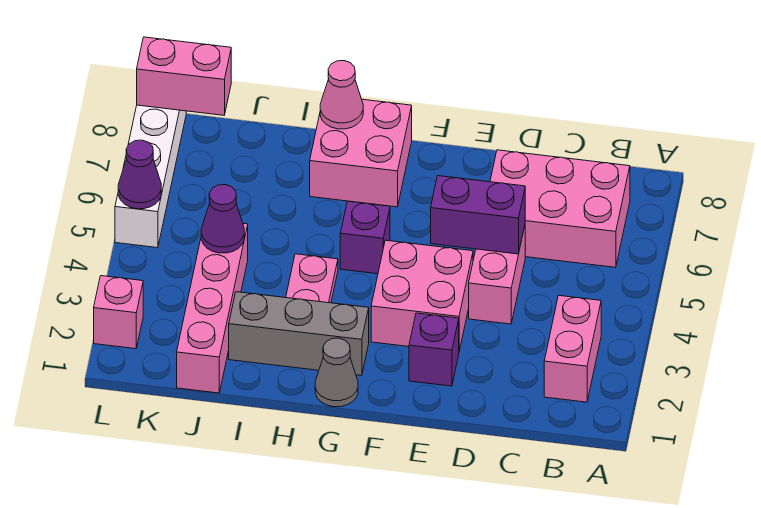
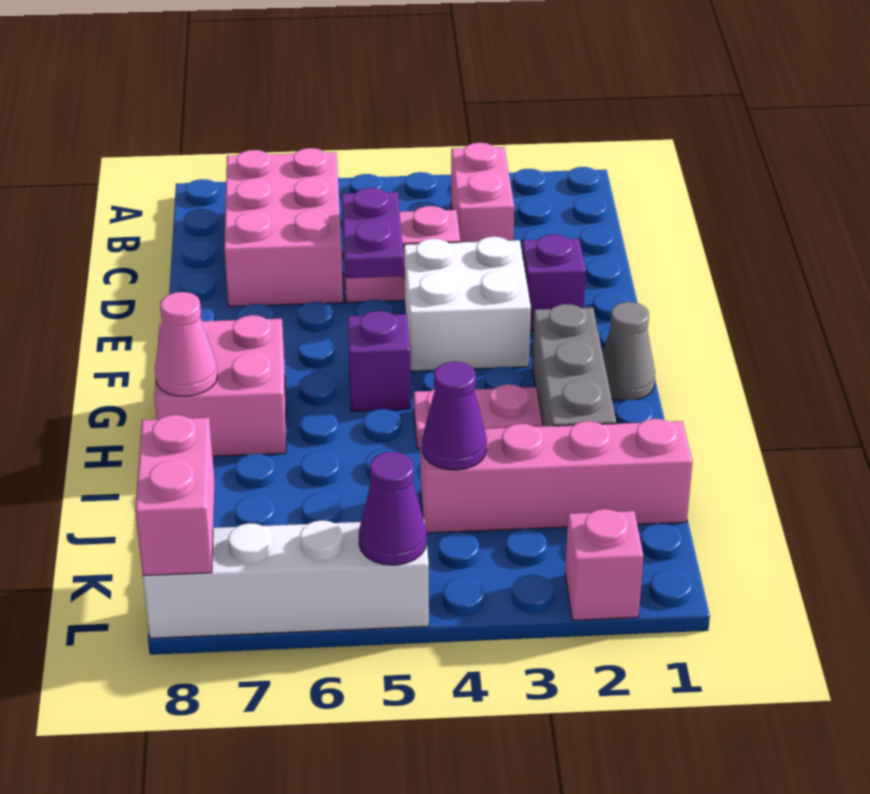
pink 1x2 brick [544,296,601,402] -> pink 1x2 brick turned to [451,143,514,242]
purple 1x2 brick [431,176,525,254] -> purple 1x2 plate [342,188,404,278]
pink 2x2 brick [371,240,473,351] -> white 2x2 brick [404,237,531,371]

